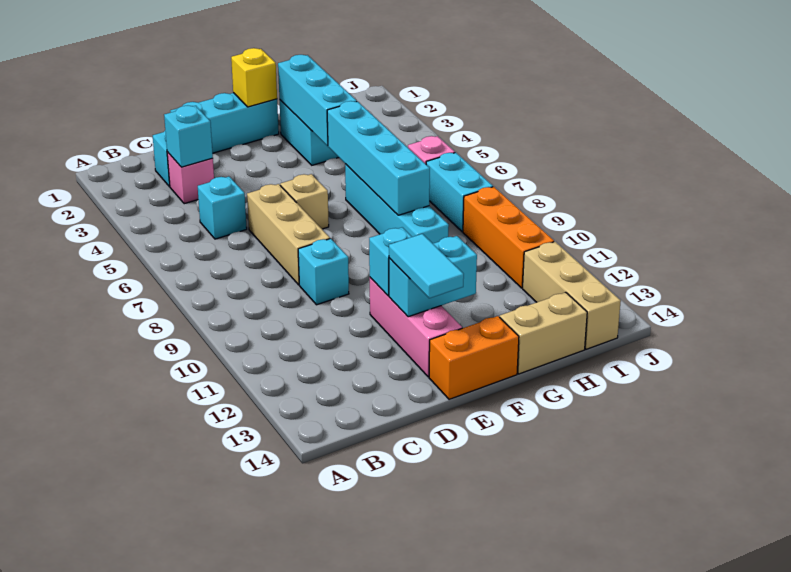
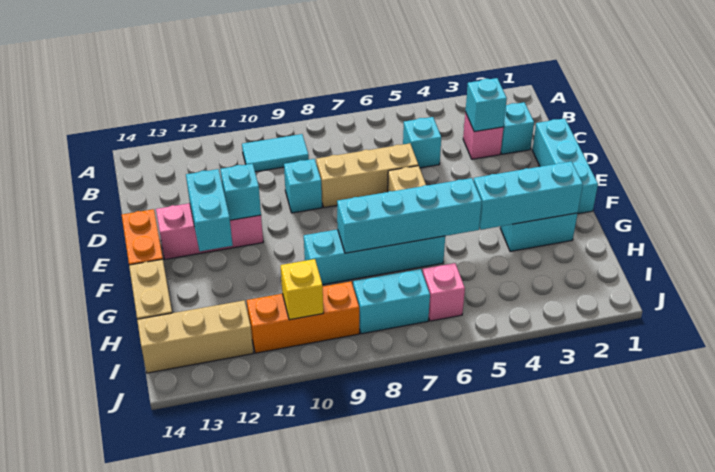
cyan 1x2 tile [389,234,464,298] -> cyan 1x2 tile moved to [242,134,309,172]
yellow 1x1 brick [231,48,277,107] -> yellow 1x1 brick moved to [281,259,323,320]

